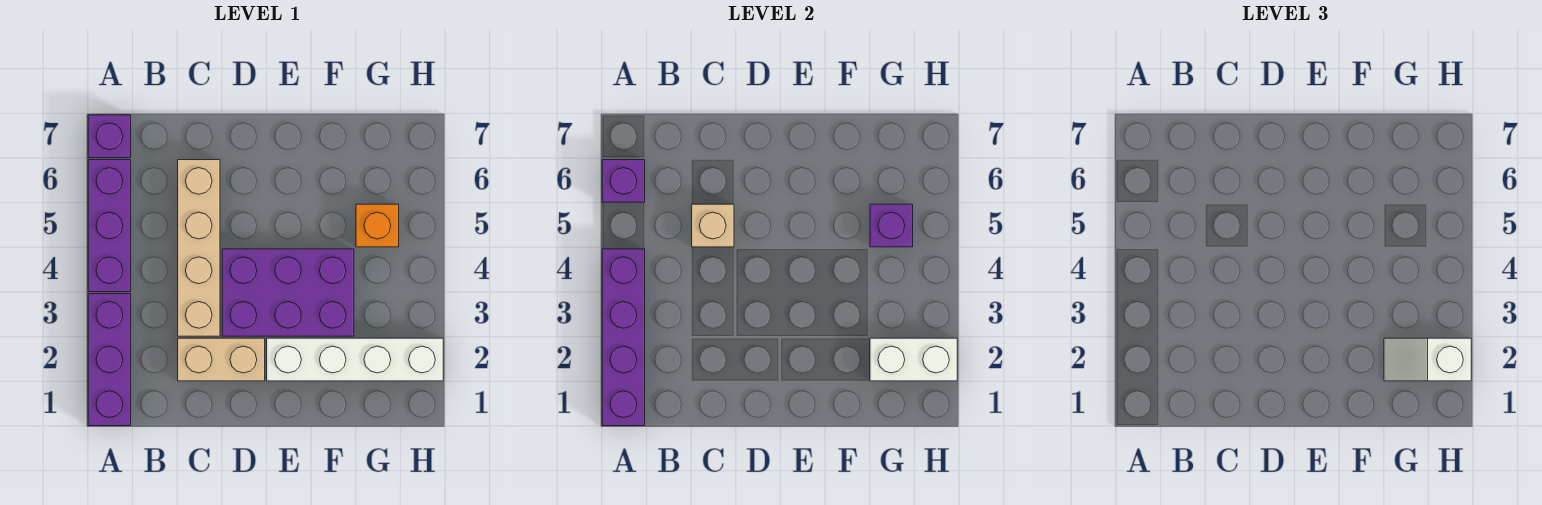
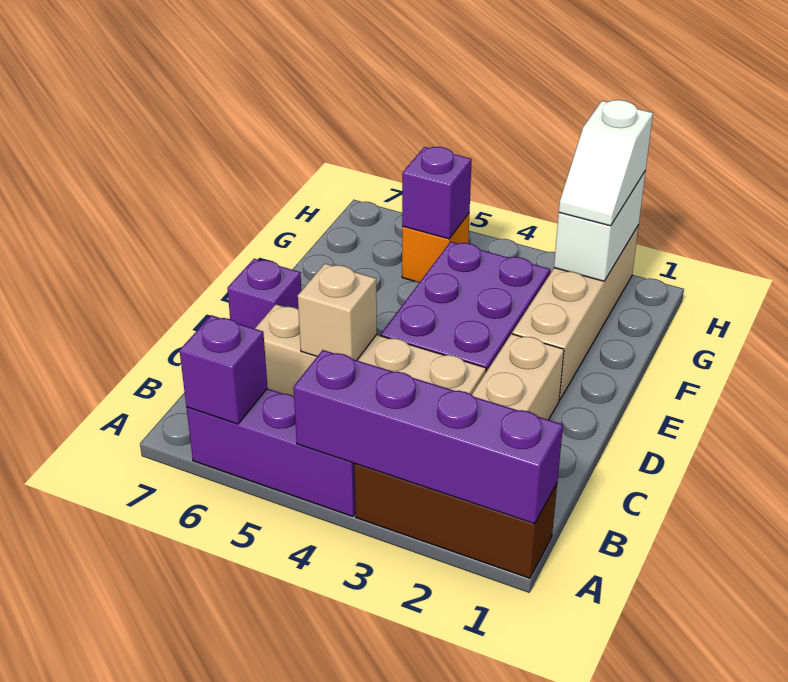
purple 1x3 brick [88,294,131,426] -> brown 1x3 brick [354,464,557,578]
purple 1x1 brick [88,115,131,158] -> purple 1x1 brick moved to [227,259,301,329]
white 1x4 brick [267,338,443,381] -> tan 1x4 brick [512,225,639,400]

